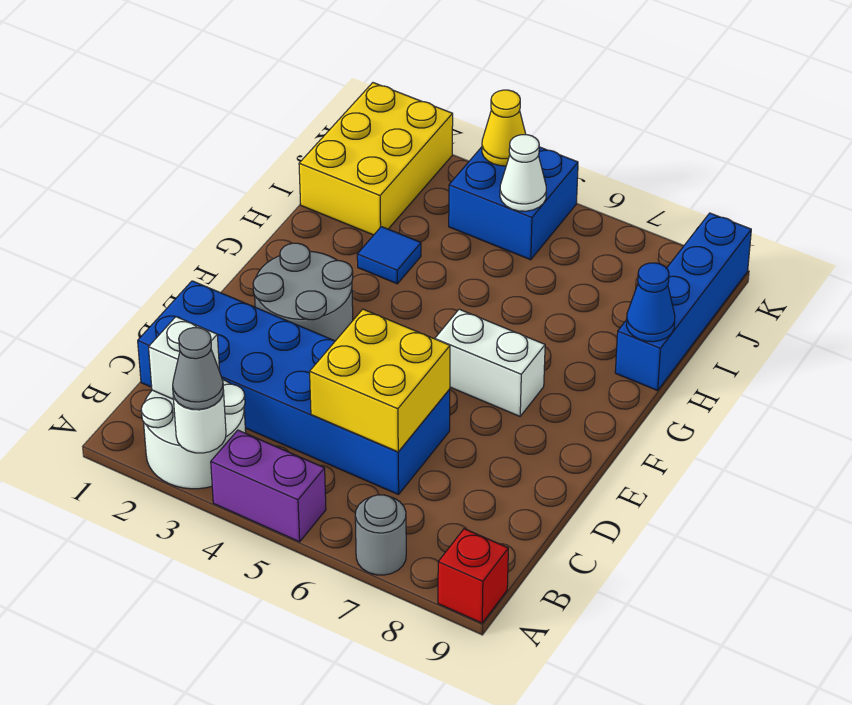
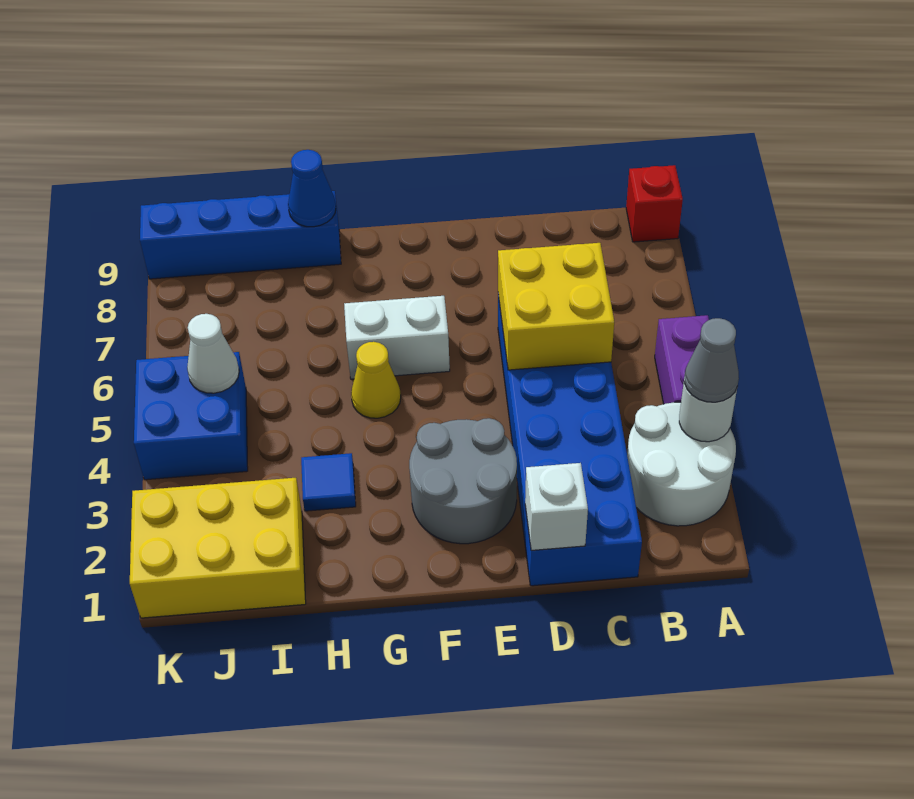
grey 1x1 round brick [355,495,406,575] -> none
white 1x1 brick [149,317,220,399] -> white 1x1 brick moved to [525,463,588,550]
white 1x2 brick [435,309,545,416] -> white 1x2 brick turned to [344,296,450,379]
yellow 1x1 cone [482,90,526,166] -> yellow 1x1 cone moved to [351,342,401,418]

